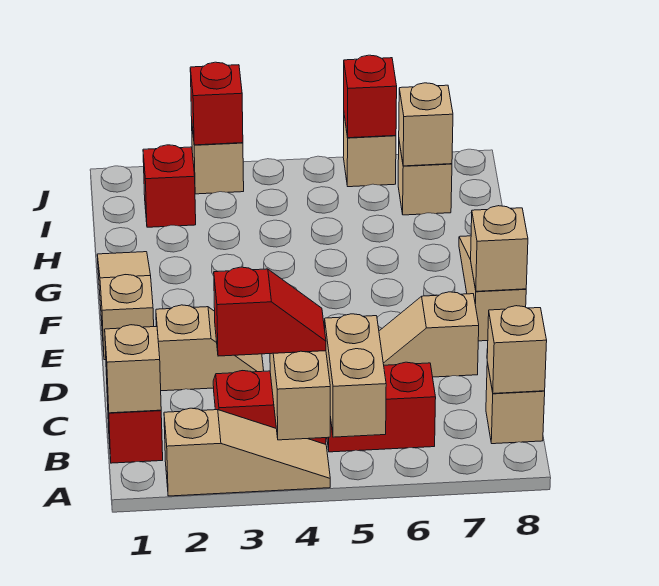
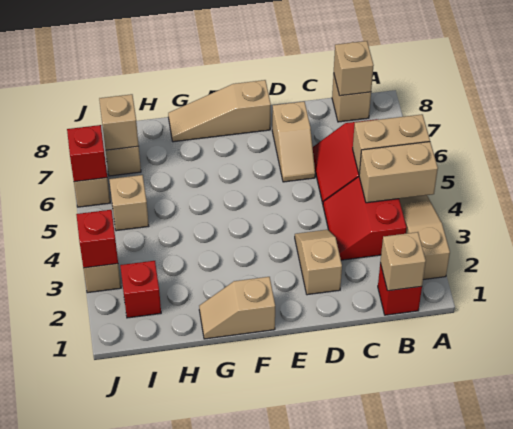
red 1x2 slope [214,267,326,356] -> none
tan 1x3 slope [97,252,154,360] -> tan 1x2 slope [199,277,275,339]
tan 1x1 brick [471,206,528,291] -> tan 1x1 brick moved to [109,175,149,231]

